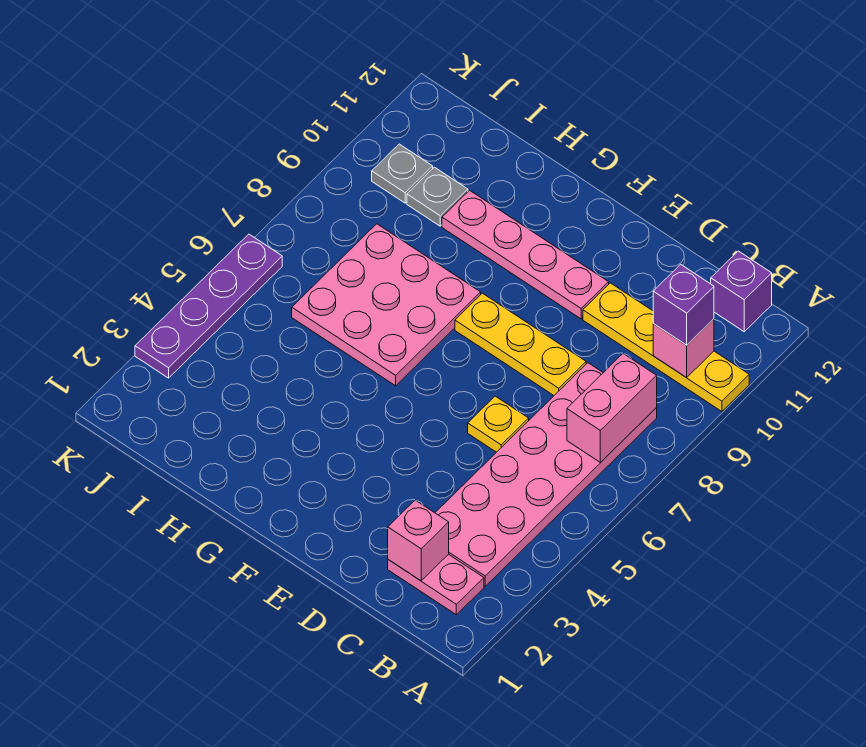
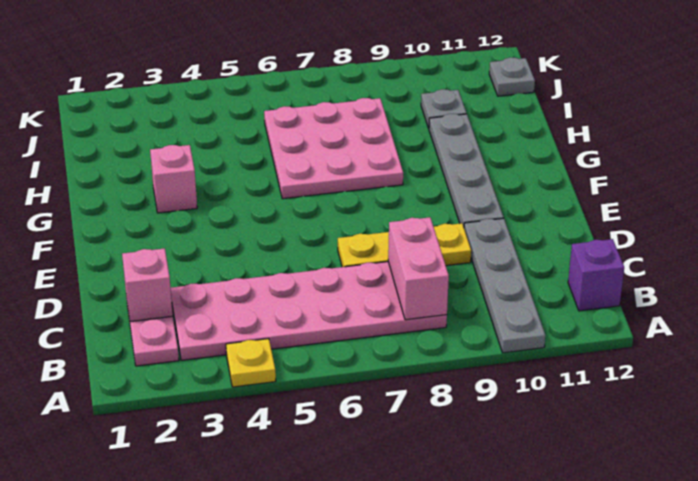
yellow 1x4 plate [583,283,749,411] -> grey 1x4 plate [464,218,546,353]
pink 1x2 brick [567,354,657,463] -> pink 1x2 brick turned to [388,217,449,320]
pink 1x1 brick [653,319,714,378] -> pink 1x1 brick moved to [150,145,197,213]
purple 1x1 brick [653,264,714,345] -> none
yellow 1x1 plate [468,396,529,452] -> yellow 1x1 plate moved to [226,339,276,387]
yellow 1x3 plate [455,293,586,395] -> yellow 1x3 plate turned to [338,223,471,267]
pink 1x4 plate [442,190,609,319] -> grey 1x4 plate [429,114,504,226]
grey 1x1 plate [372,144,433,203] -> grey 1x1 plate moved to [489,57,535,96]
purple 1x4 plate [135,234,282,378] -> none

